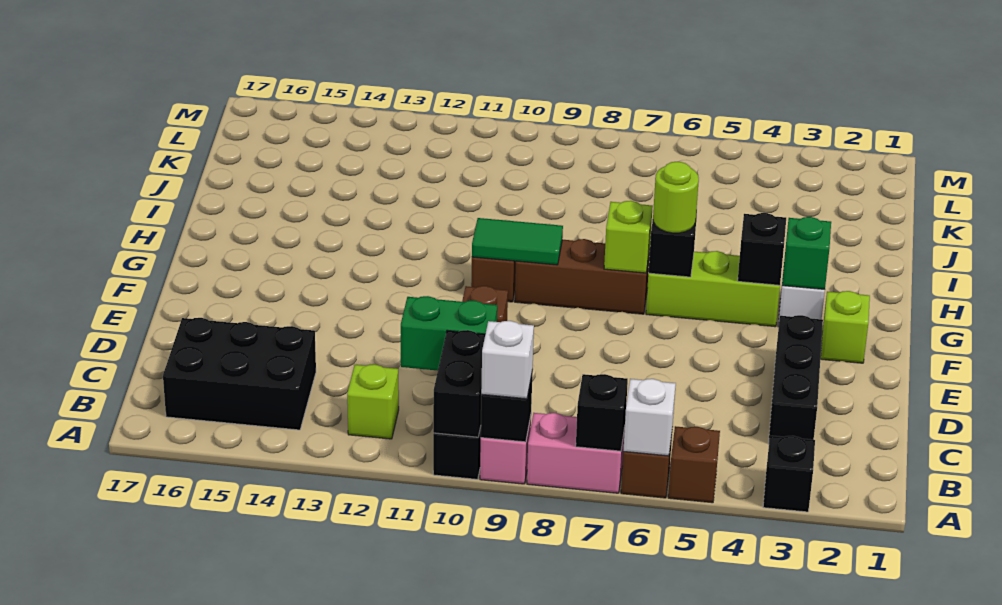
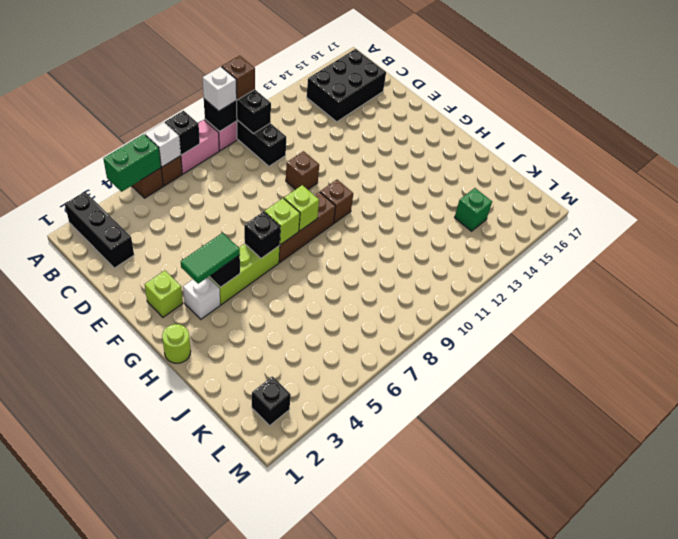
black 1x1 brick [763,436,815,512] -> black 1x1 brick moved to [252,376,291,426]
none -> brown 1x1 brick [222,56,255,100]
lime 1x1 brick [347,364,399,439] -> lime 1x1 brick moved to [284,185,319,231]
black 1x3 brick [768,315,823,444] -> black 1x3 brick moved to [65,192,134,268]
green 1x2 brick [401,296,497,371] -> green 1x2 brick moved to [103,134,161,192]
green 1x1 brick [782,217,831,289] -> green 1x1 brick moved to [455,188,492,231]
lime 1x1 round brick [653,162,699,233] -> lime 1x1 round brick moved to [162,324,191,363]
green 1x2 tile [472,218,563,265] -> green 1x2 tile moved to [181,233,240,284]

